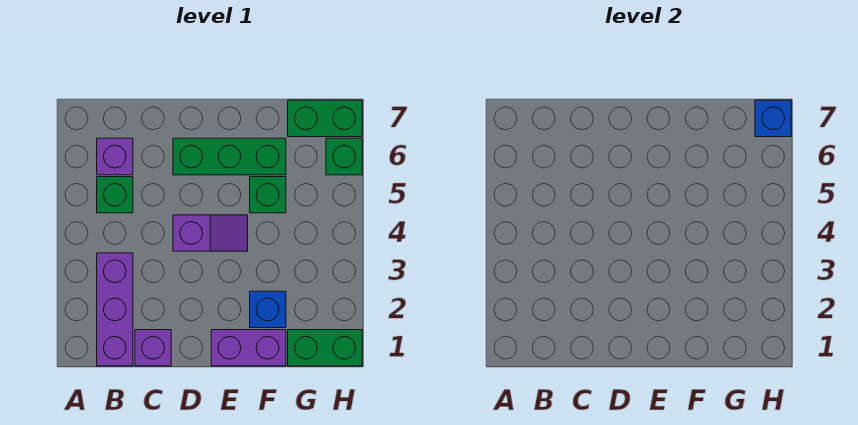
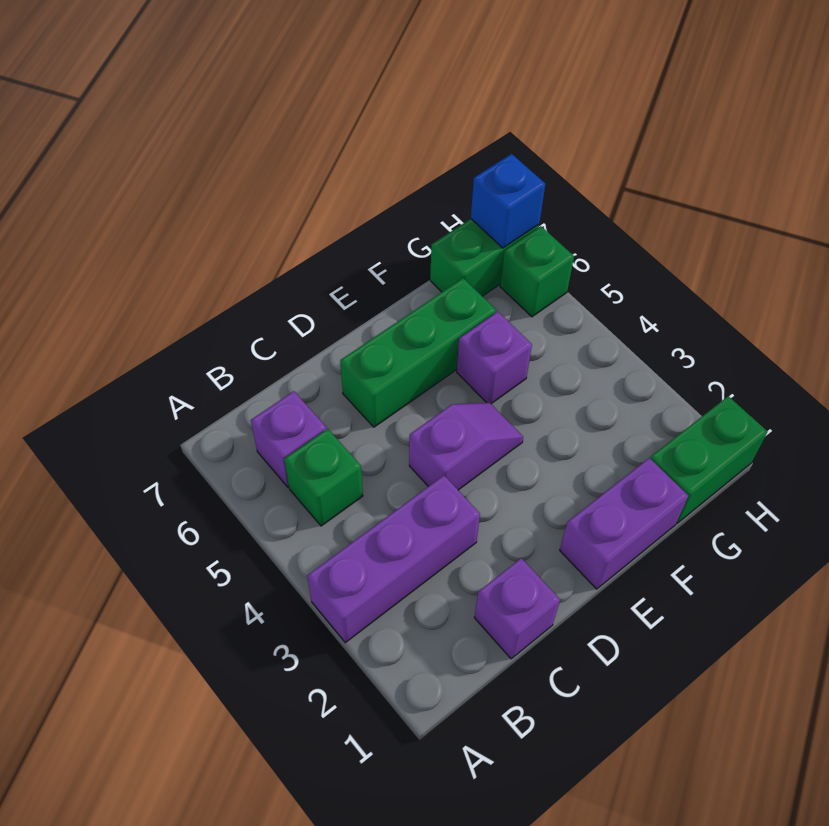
purple 1x3 brick [97,253,133,366] -> purple 1x3 brick turned to [307,475,480,643]
blue 1x1 brick [250,291,286,328] -> none
green 1x1 brick [250,177,286,213] -> purple 1x1 brick [457,312,532,404]

